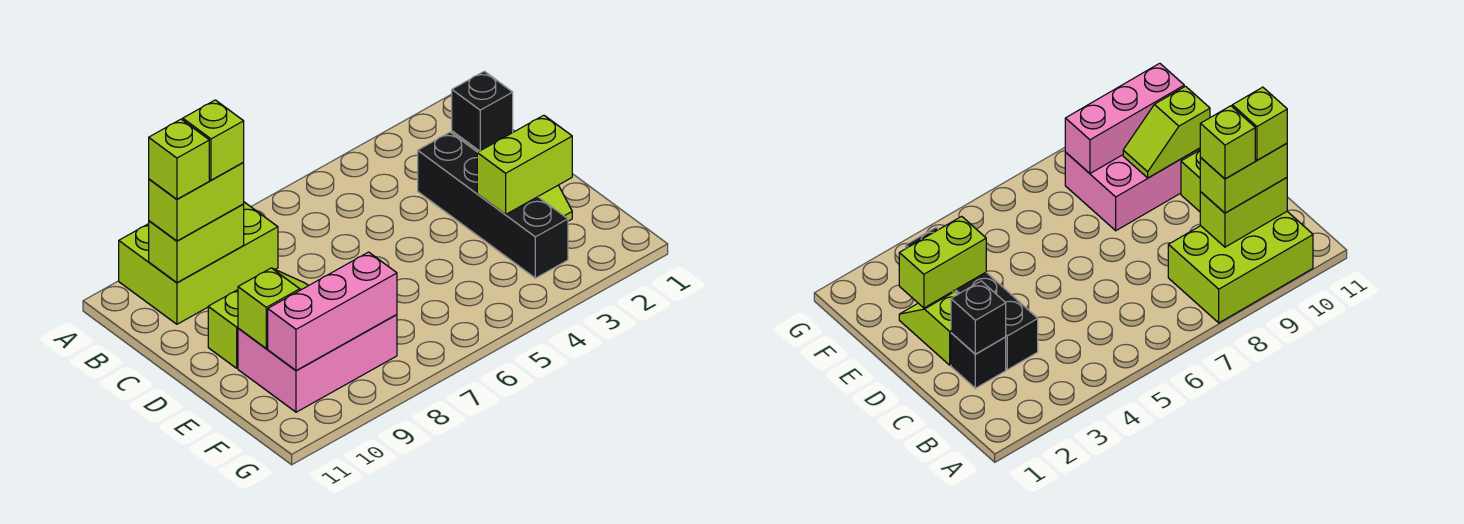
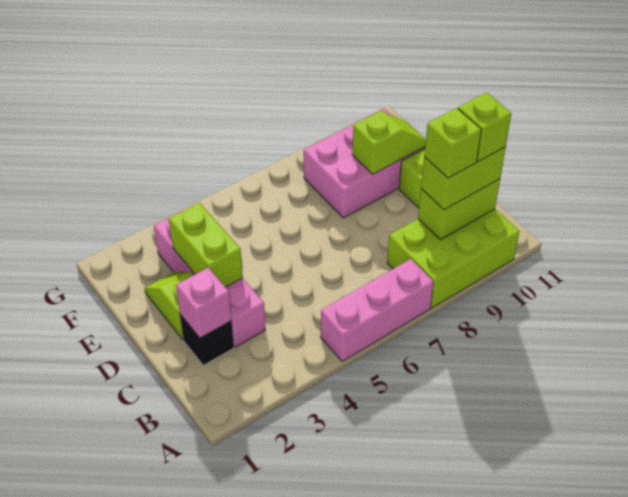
black 1x1 brick [452,71,513,151] -> pink 1x1 brick [176,268,232,338]
black 1x4 brick [418,132,568,278] -> pink 1x4 brick [154,211,266,347]
lime 1x2 brick [477,115,572,215] -> lime 1x2 brick turned to [169,203,243,287]
lime 1x2 slope [238,268,308,349] -> lime 1x2 slope turned to [352,111,426,174]
pink 1x3 brick [268,252,397,371] -> pink 1x3 brick moved to [321,259,434,361]

